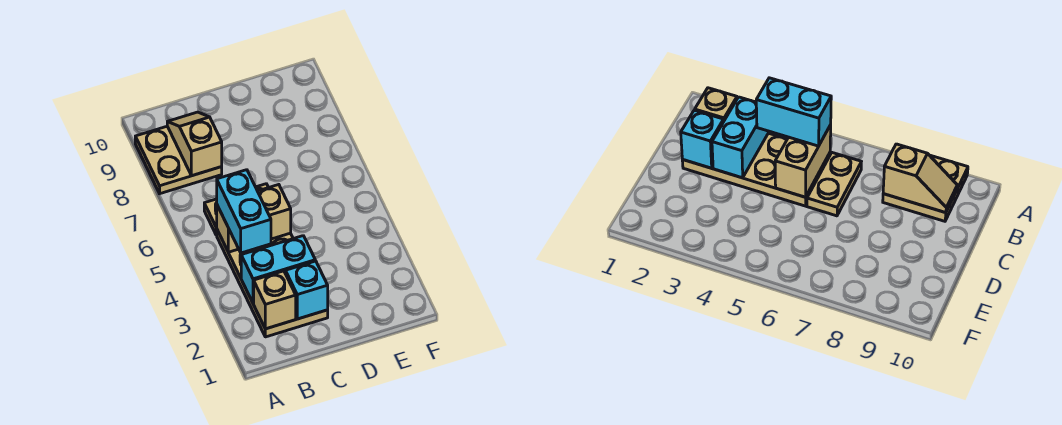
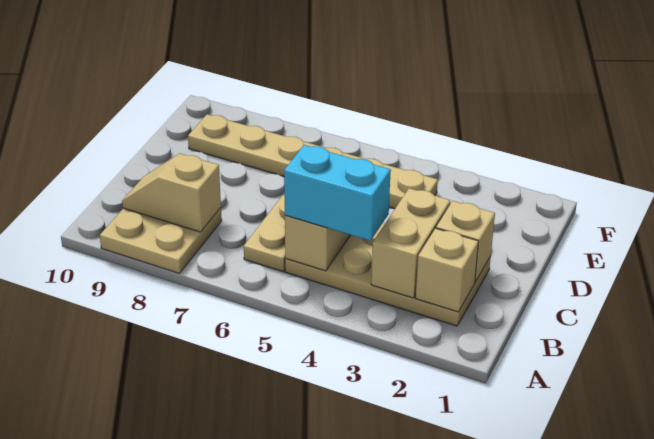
cyan 1x2 brick [241,236,315,303] -> tan 1x2 brick [371,188,450,298]
cyan 1x1 brick [286,261,328,319] -> tan 1x1 brick [436,201,495,282]
none -> tan 1x6 plate [188,114,438,209]

